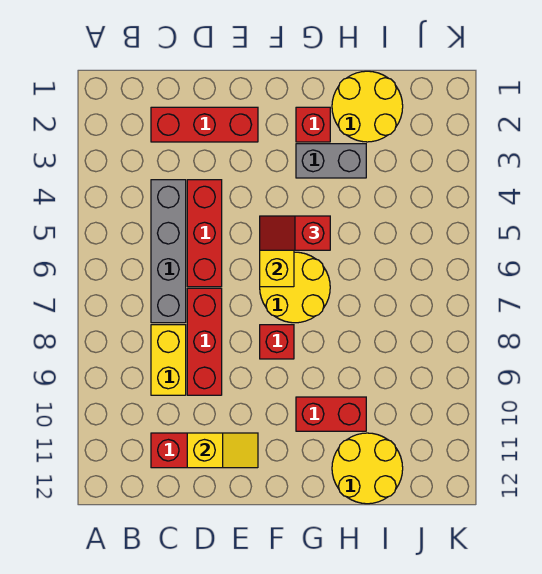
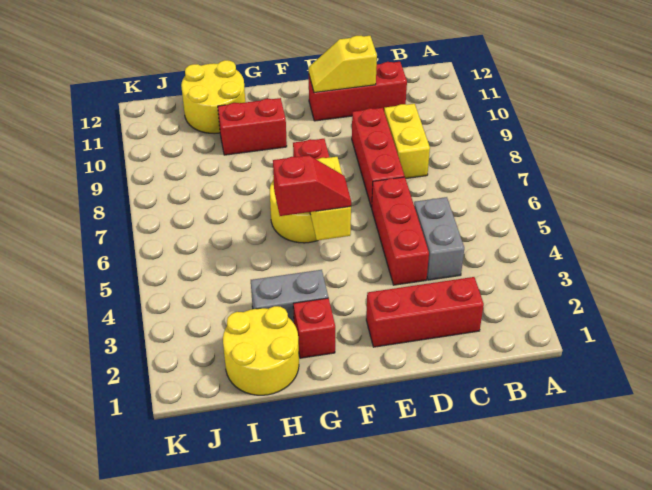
grey 1x4 brick [151,180,186,323] -> grey 1x2 brick [414,197,464,280]

